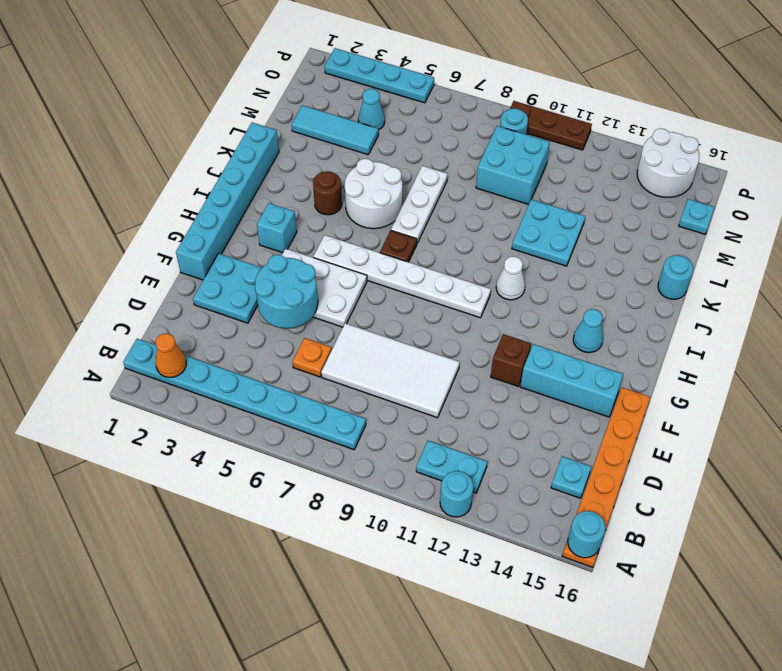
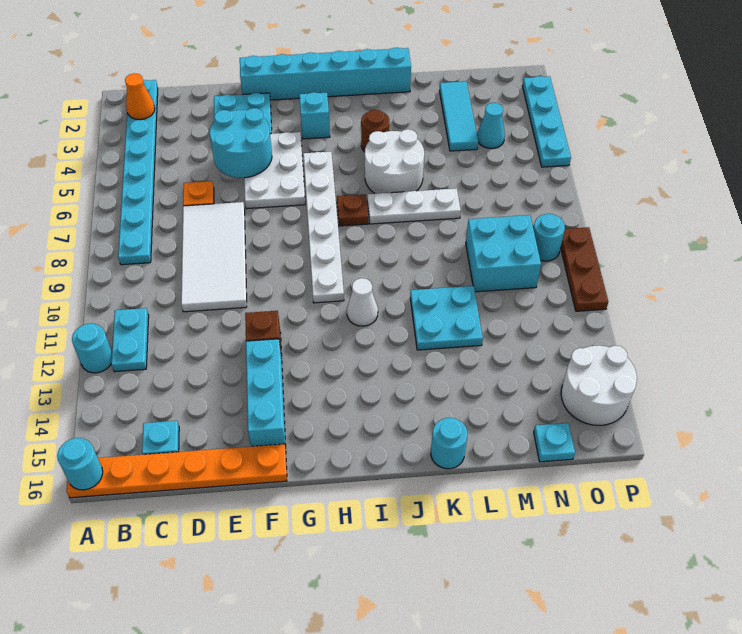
cyan 1x1 cone [573,309,603,353] -> none

